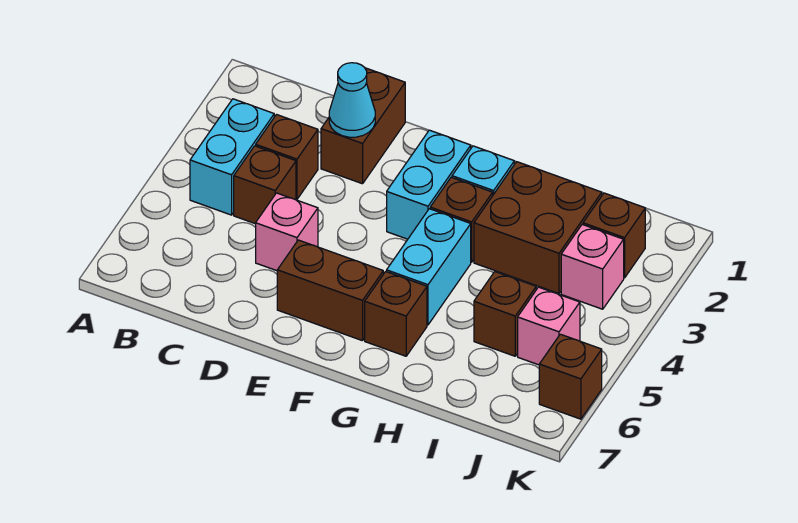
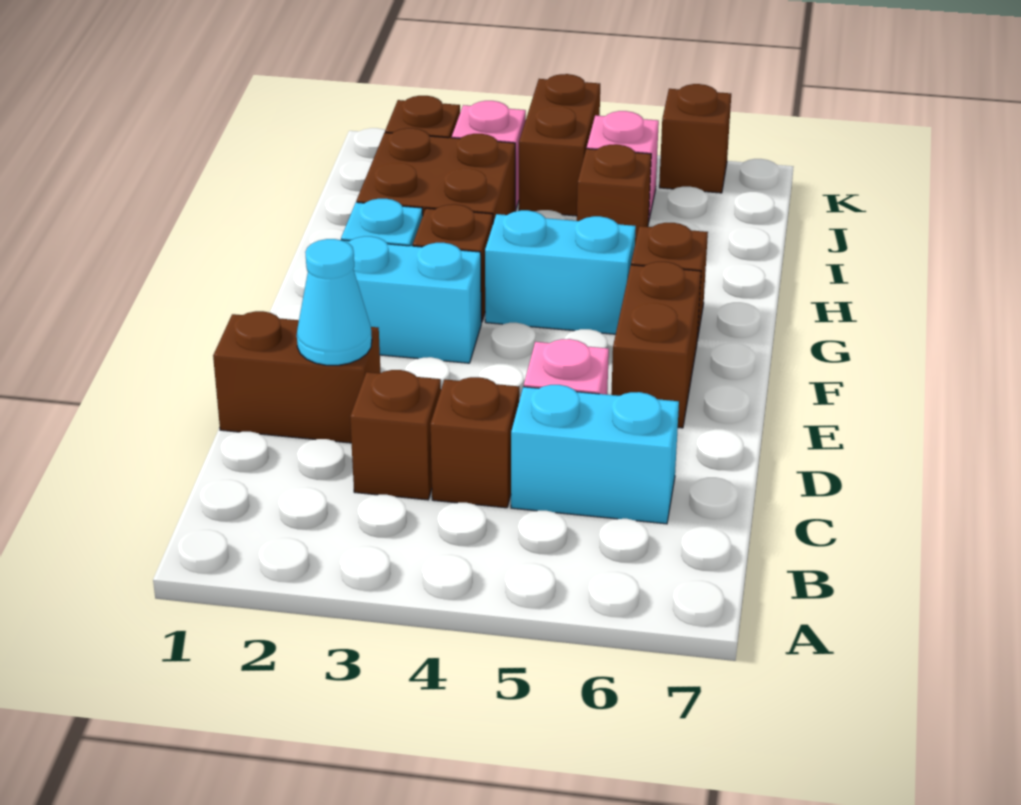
cyan 1x2 brick [190,99,274,215] -> cyan 1x2 brick moved to [511,385,679,524]
none -> brown 1x2 brick [519,74,600,216]

